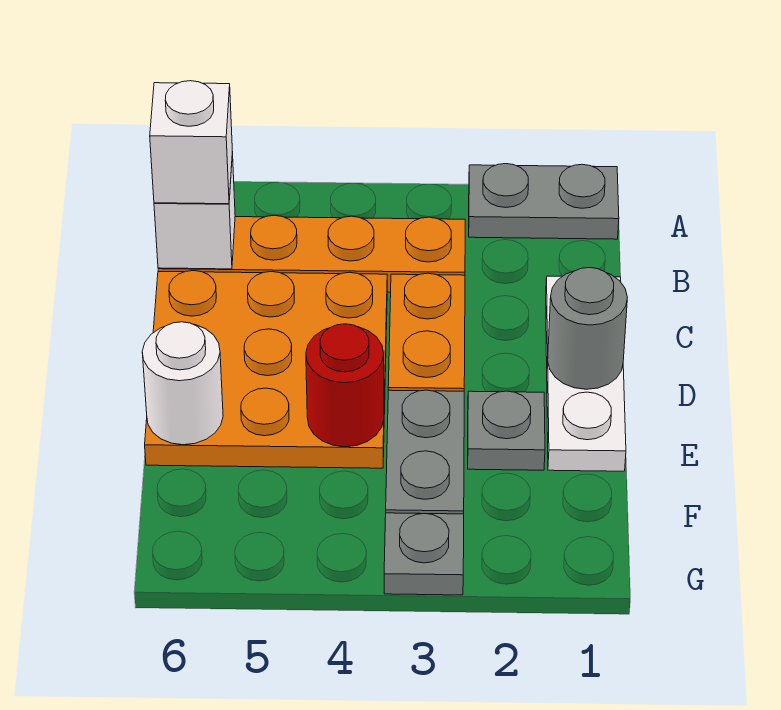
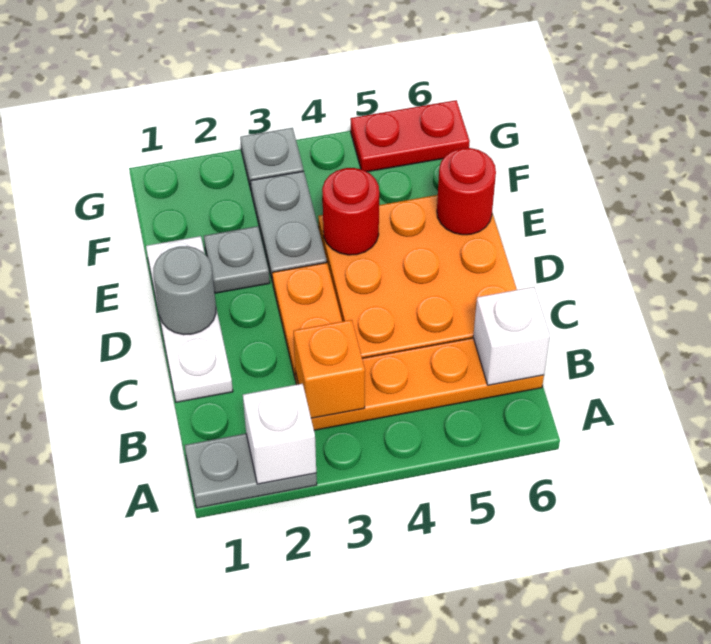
none -> orange 1x1 brick [293,320,365,418]
white 1x1 brick [150,81,232,204] -> white 1x1 brick moved to [243,384,316,484]
white 1x1 round brick [142,322,223,445] -> red 1x1 round brick [437,148,496,235]
none -> red 1x2 plate [350,100,470,172]

